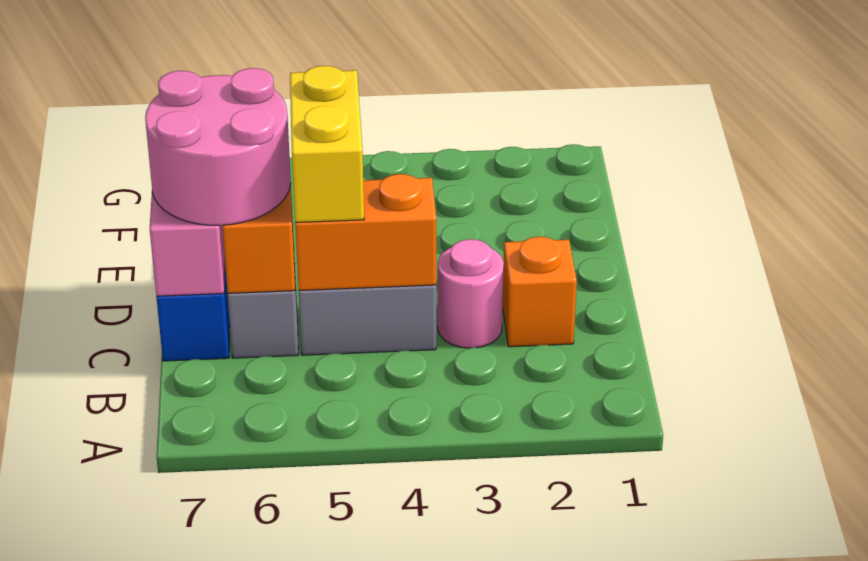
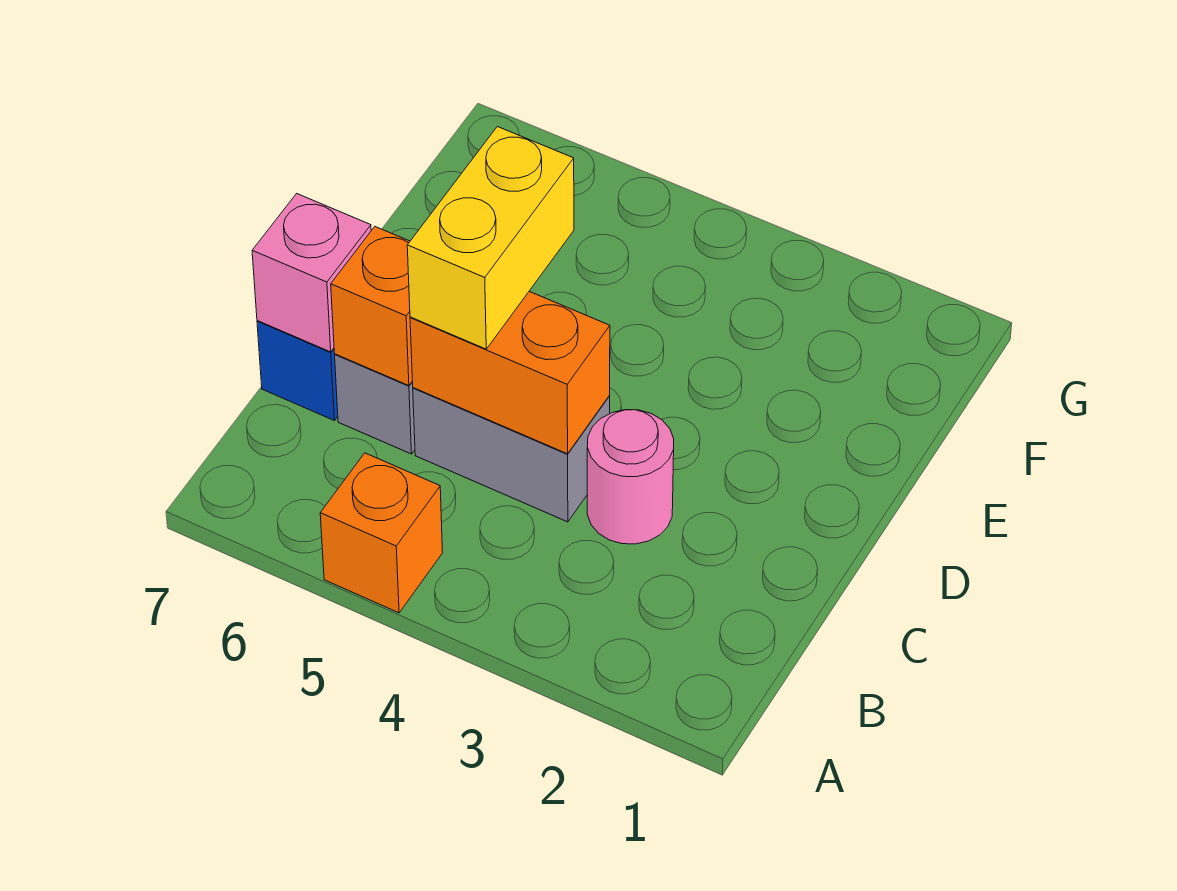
orange 1x1 brick [503,237,577,347] -> orange 1x1 brick moved to [320,453,443,613]
pink 2x2 round brick [145,68,291,225] -> none

